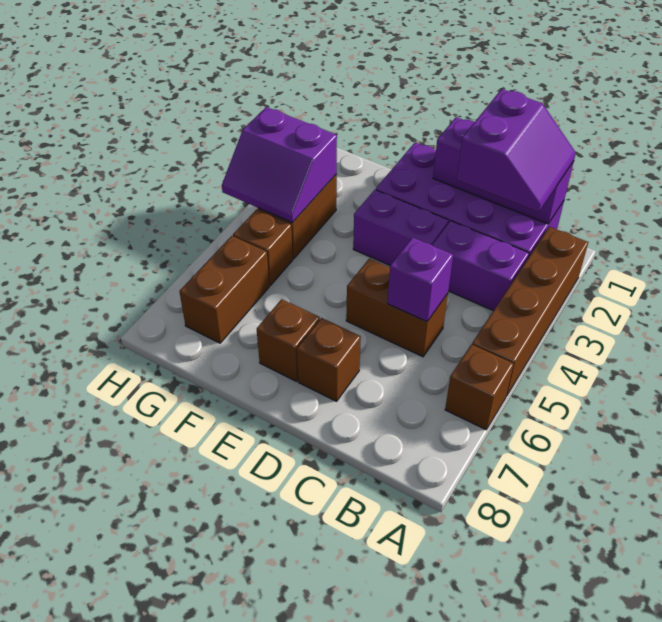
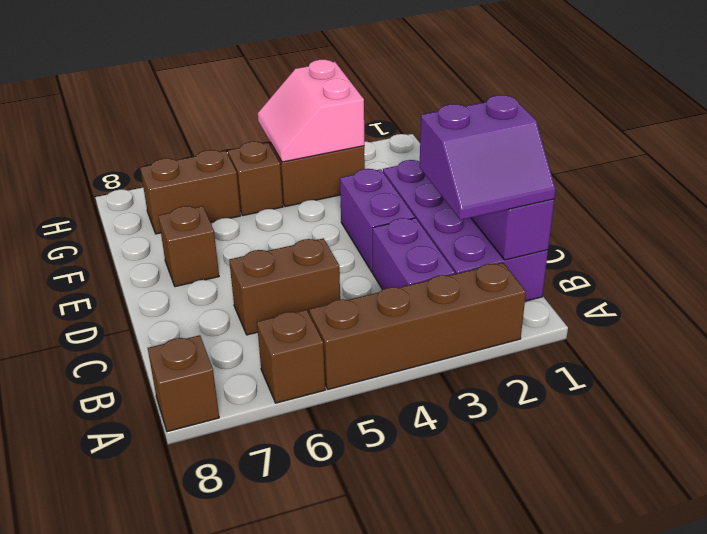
brown 1x2 brick [346,259,448,357] -> brown 1x2 brick turned to [229,238,340,335]
purple 1x1 brick [388,237,453,322] -> none
brown 1x1 brick [297,318,361,401] -> brown 1x1 brick moved to [148,335,219,432]
purple 2x2 slope [222,107,337,223] -> pink 2x2 slope [258,60,364,162]

